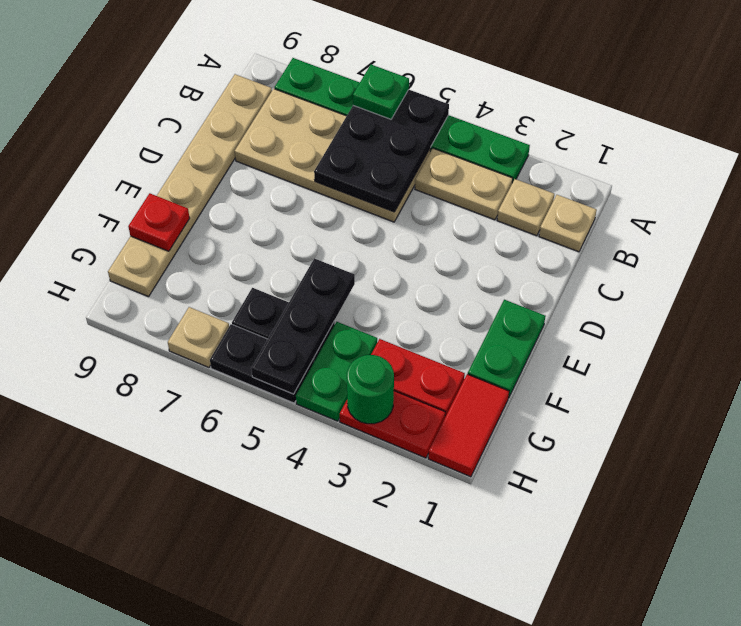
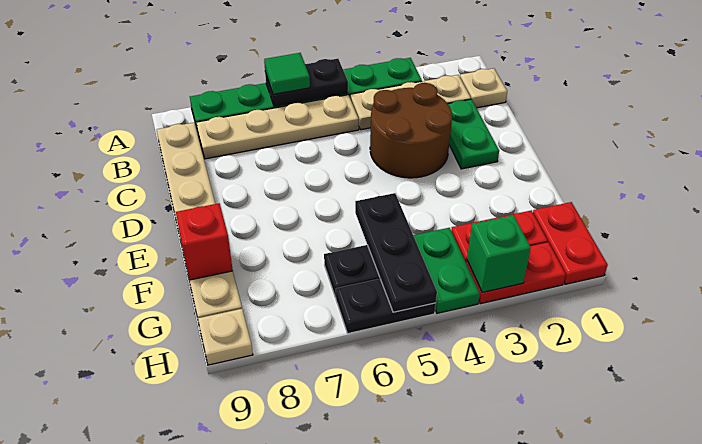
black 2x3 plate [314,90,449,212] -> black 1x2 plate [265,59,348,106]
green 1x1 plate [353,65,409,119] -> green 1x1 tile [264,53,310,94]
tan 2x4 plate [235,89,431,222] -> tan 1x4 plate [196,95,359,159]
none -> brown 2x2 round brick [370,83,452,178]
green 1x2 plate [468,300,545,398] -> green 1x2 plate moved to [448,99,499,169]
red 1x1 plate [128,193,190,251] -> red 1x1 brick [176,203,233,280]
red 1x2 tile [428,374,509,477] -> red 1x2 plate [533,202,608,284]
green 1x1 round brick [347,355,394,424] -> green 1x1 brick [467,215,531,292]
tan 1x1 plate [168,307,229,368] -> tan 1x1 plate moved to [198,309,253,365]

